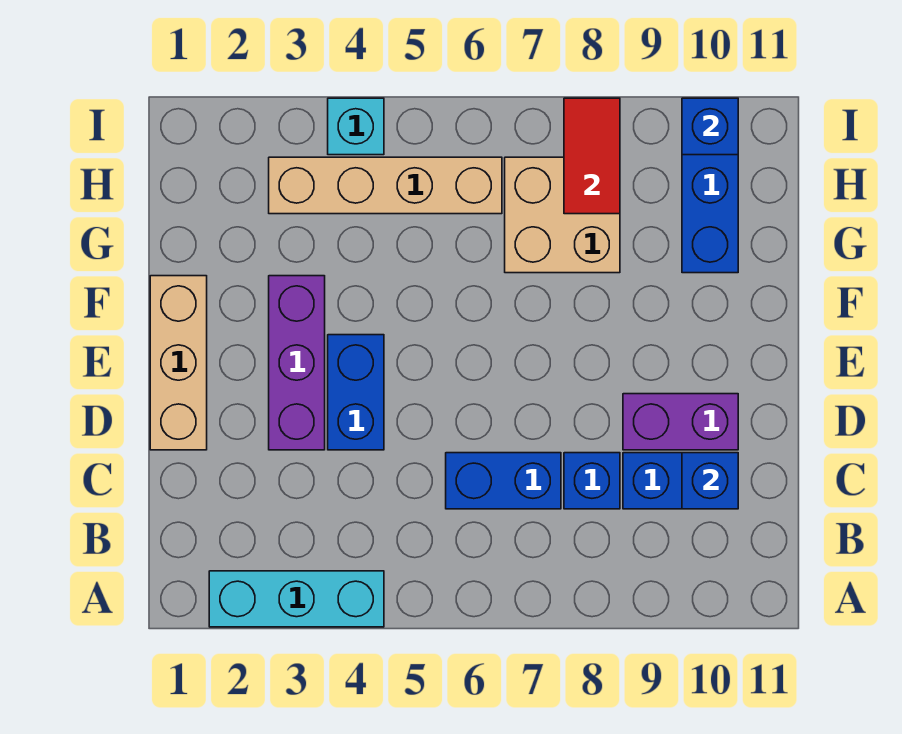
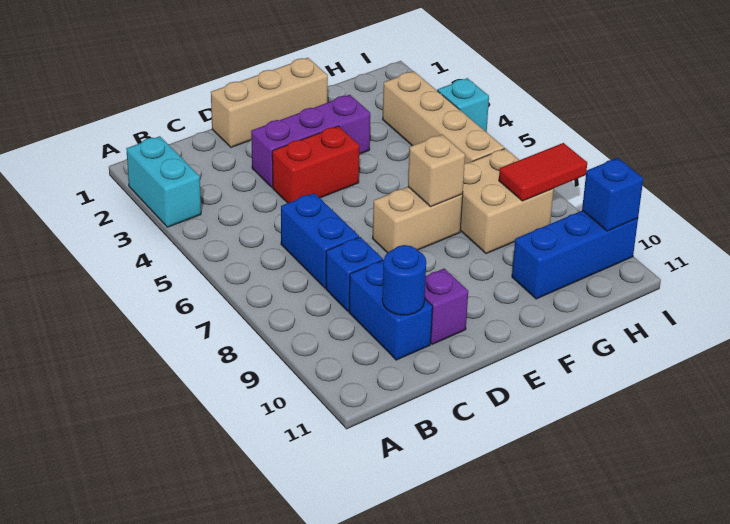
cyan 1x3 brick [209,571,384,627] -> cyan 1x2 brick [126,136,201,227]
blue 1x1 brick [682,453,738,509] -> blue 1x1 round brick [382,245,426,315]
blue 1x2 brick [328,335,384,450] -> red 1x2 brick [272,126,359,203]
purple 1x2 brick [623,394,738,450] -> purple 1x1 brick [425,269,468,344]
none -> tan 1x2 brick [372,187,463,253]
none -> tan 1x1 brick [408,135,465,207]

